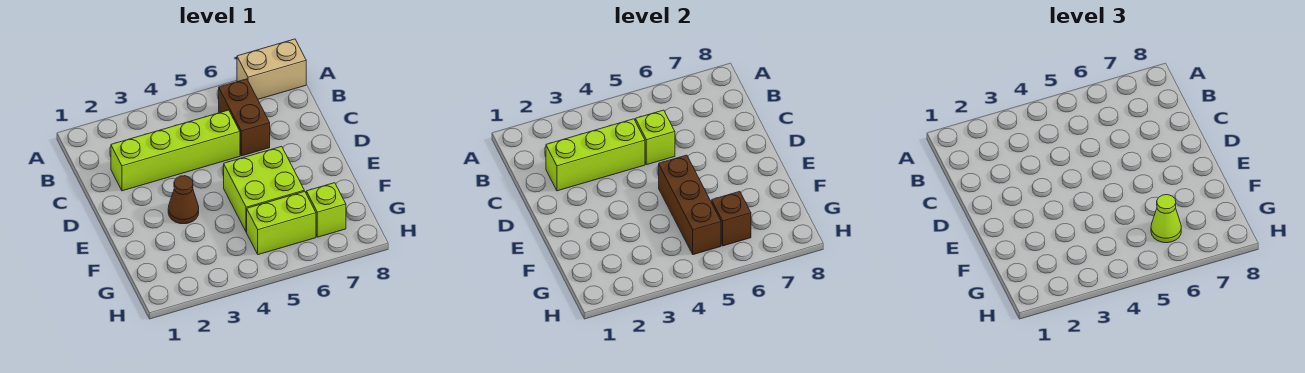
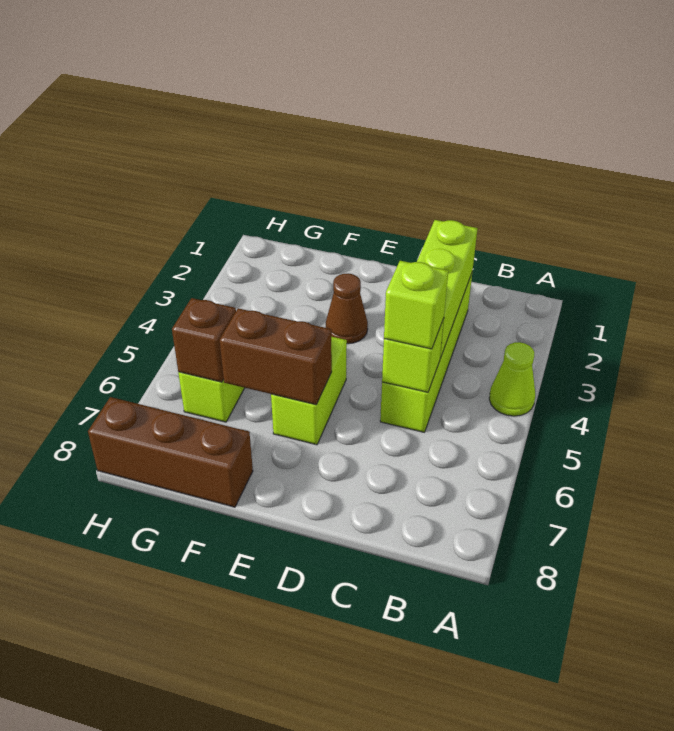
tan 1x2 brick [237,39,306,99] -> none
brown 1x2 brick [219,79,270,156] -> brown 1x2 brick moved to [220,308,332,405]
lime 2x2 brick [224,146,304,232] -> lime 1x2 brick [271,337,347,445]
brown 1x3 brick [659,155,721,255] -> brown 1x3 brick moved to [88,397,253,507]
lime 1x1 cone [1151,195,1181,243] -> lime 1x1 cone moved to [489,342,535,416]
lime 1x1 brick [306,183,346,237] -> lime 1x1 brick moved to [384,261,448,349]

